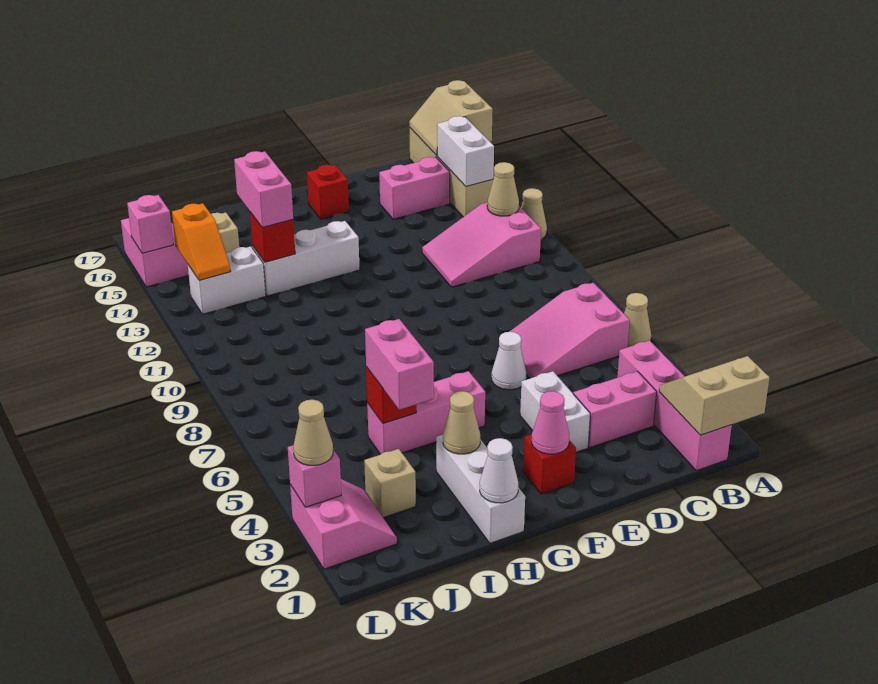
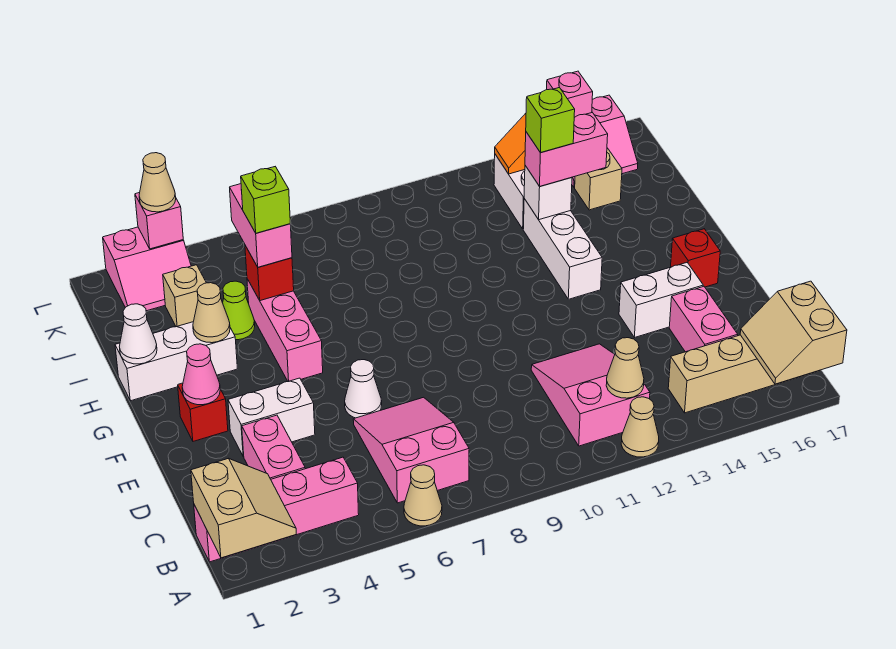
tan 2x2 slope [409,80,493,156] -> tan 2x2 slope turned to [740,281,847,384]
white 1x2 brick [437,116,494,187] -> white 1x2 brick moved to [619,263,703,338]
none -> lime 1x1 cone [223,281,255,340]
pink 1x2 brick [365,319,434,410] -> pink 1x2 brick turned to [230,184,292,267]
none -> lime 1x1 brick [241,167,290,233]
red 1x1 brick [250,212,295,262] -> white 1x1 brick [524,166,572,220]
none -> lime 1x1 brick [526,88,575,153]

